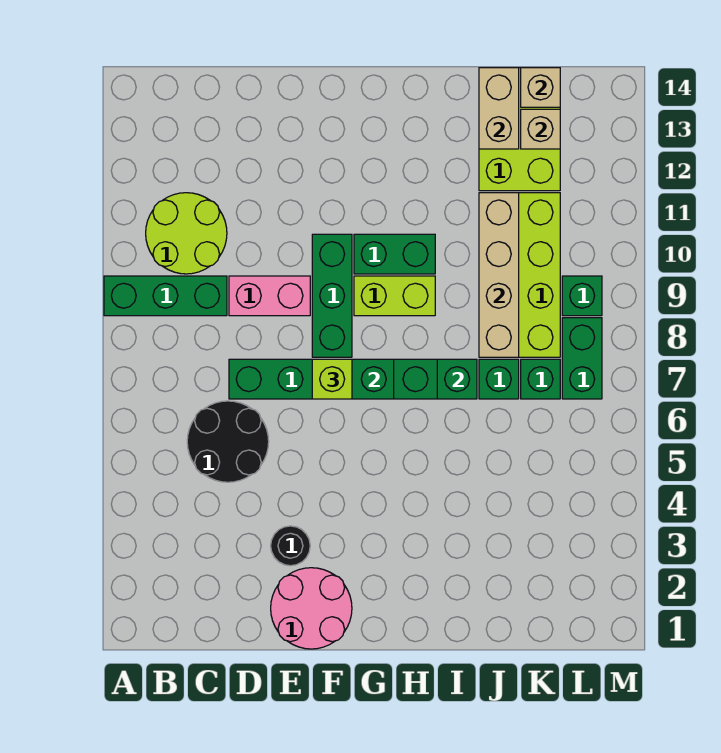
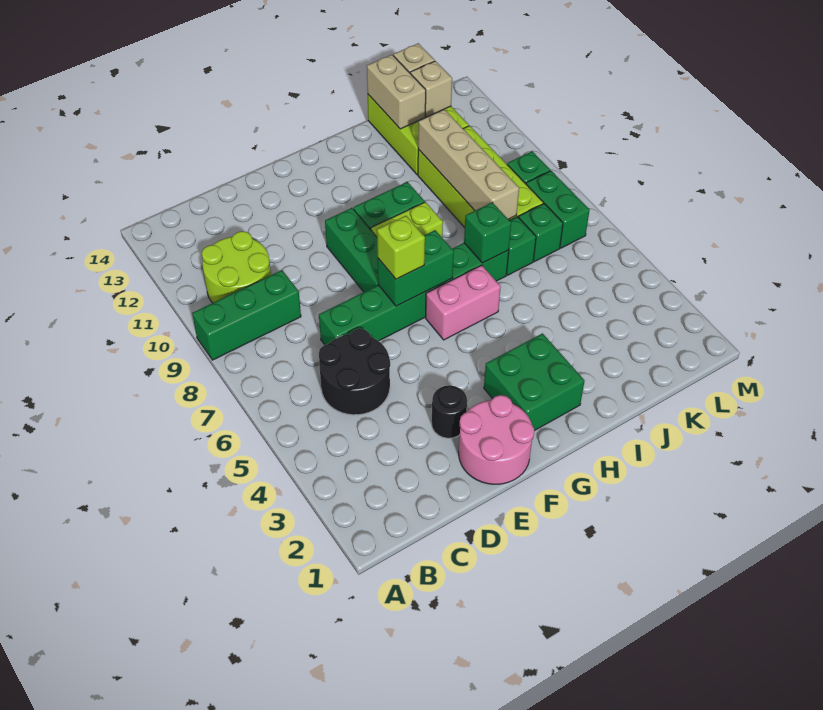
pink 1x2 brick [229,276,310,316] -> pink 1x2 brick moved to [426,265,501,340]
none -> green 2x2 brick [484,333,584,431]

